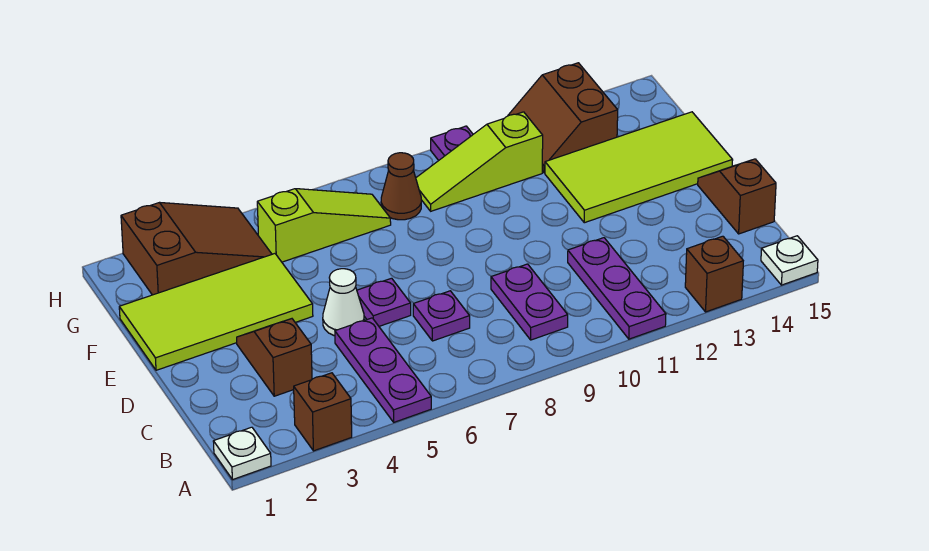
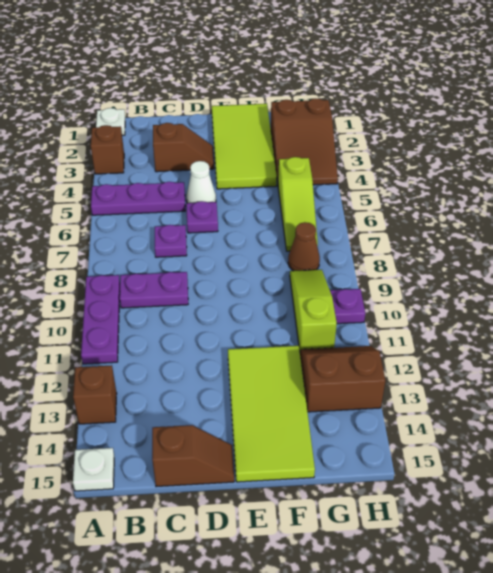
purple 1x3 plate [568,238,666,339] -> purple 1x3 plate turned to [81,275,120,364]

